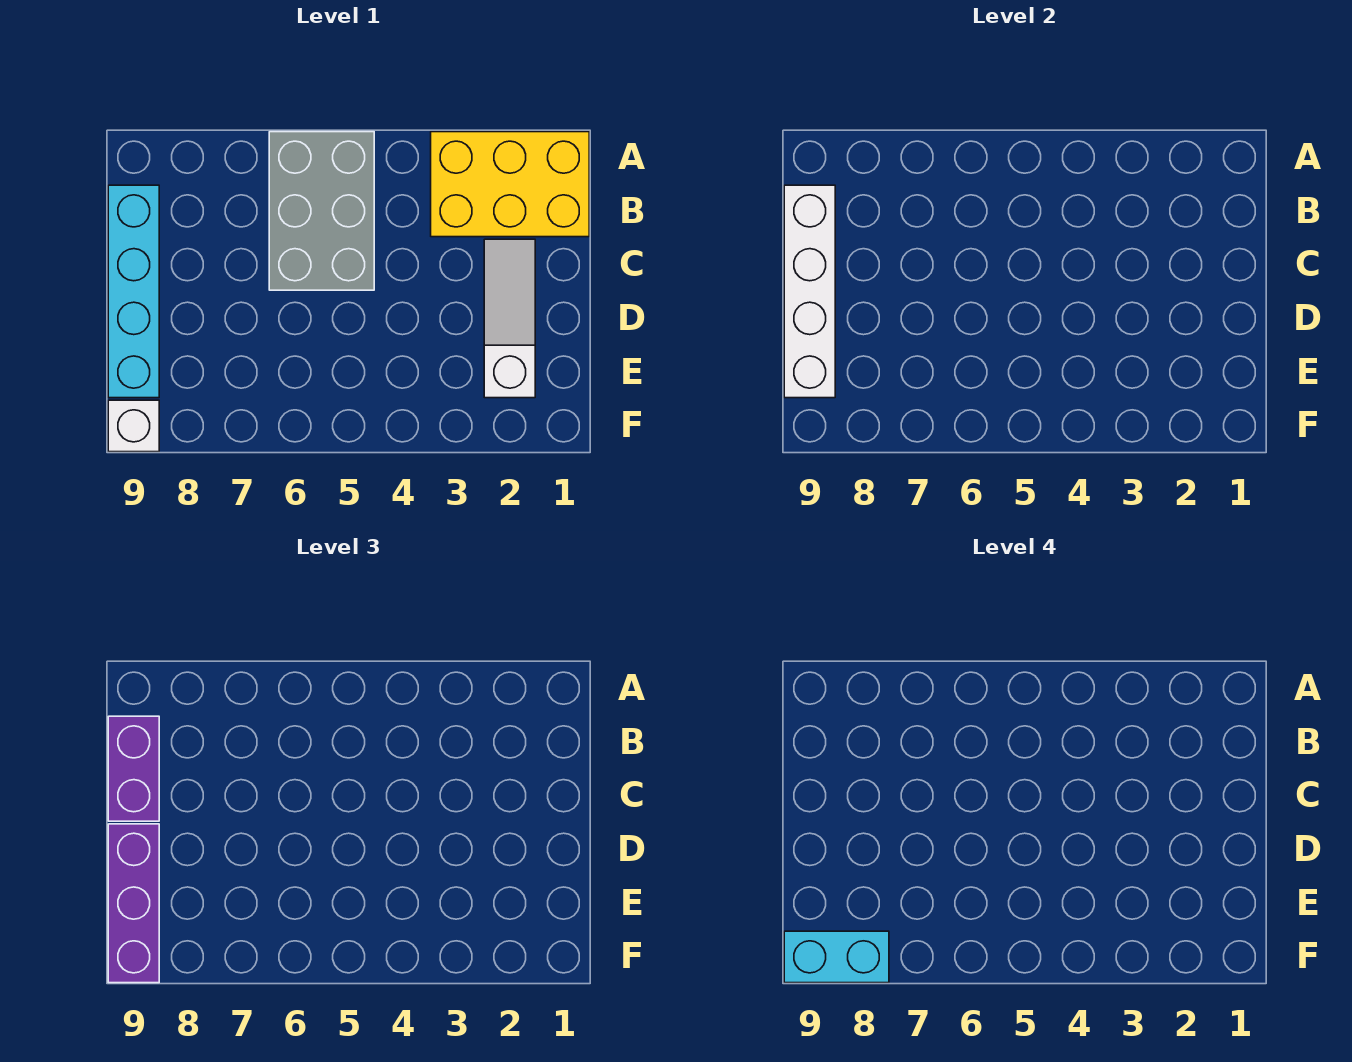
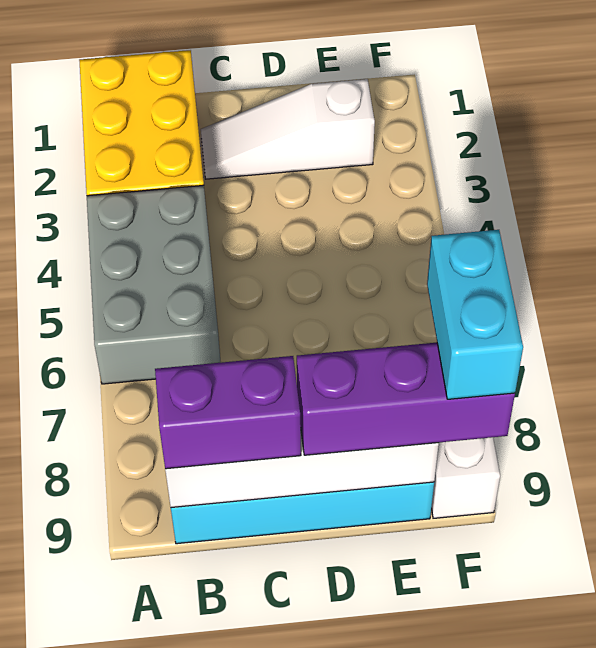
grey 2x3 brick [269,132,374,290] -> grey 2x3 brick turned to [87,185,221,384]

